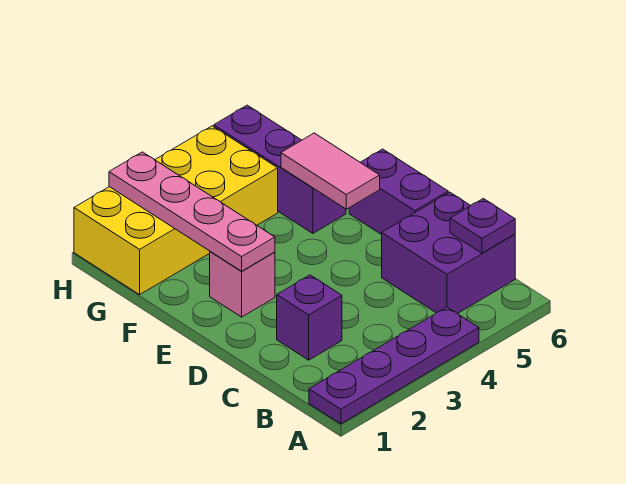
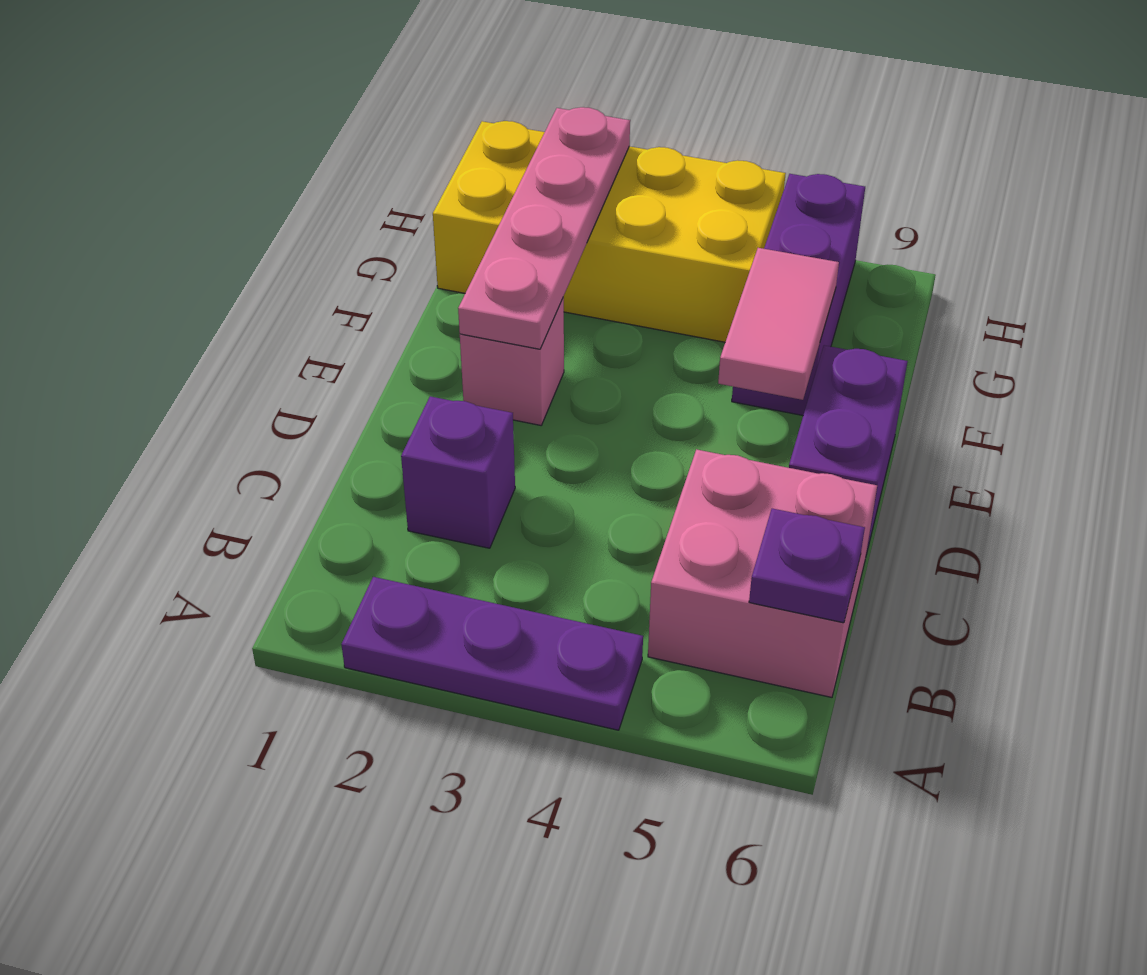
purple 1x4 plate [309,307,479,424] -> purple 1x3 plate [341,577,643,730]
purple 2x2 brick [382,192,515,313] -> pink 2x2 brick [648,449,877,697]

